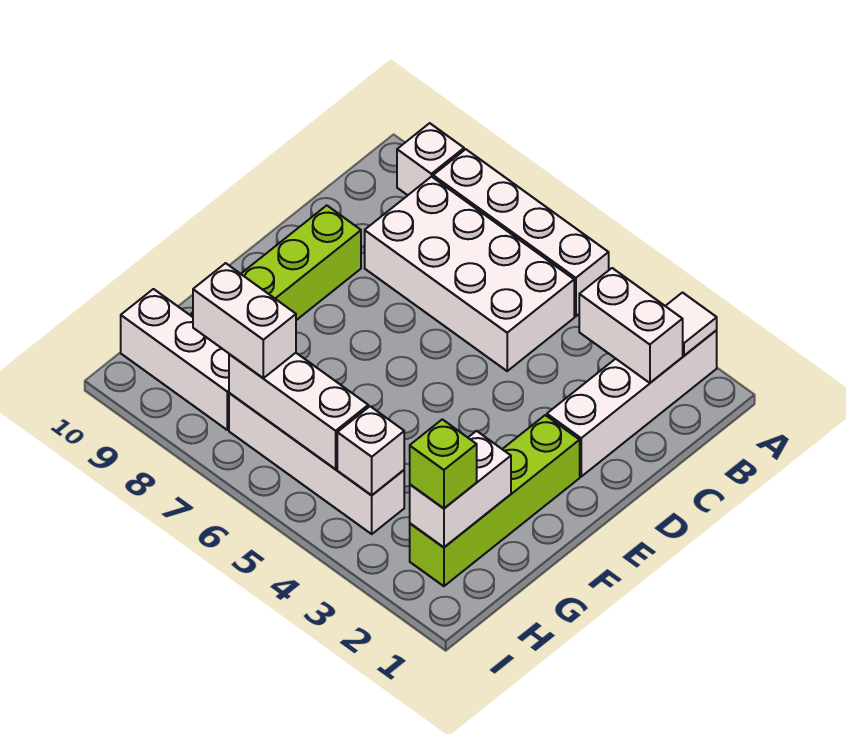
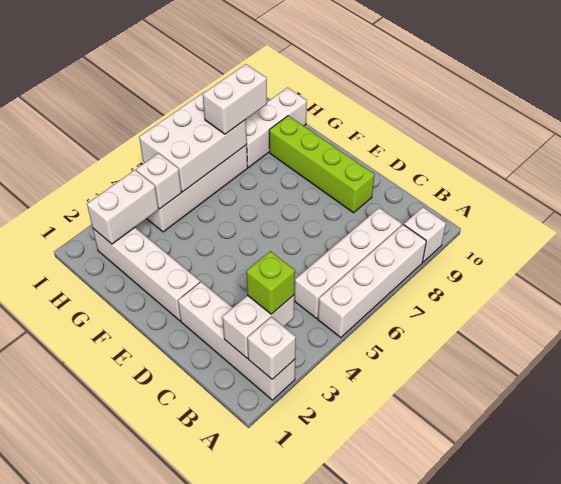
white 1x1 tile [666,293,717,356] -> white 1x1 brick [247,317,296,379]
white 2x4 brick [365,177,574,371] -> white 1x4 brick [295,208,402,319]
lime 1x4 brick [410,415,580,586] -> white 1x4 brick [93,228,200,321]
white 1x2 brick [410,431,511,547] -> white 1x2 brick turned to [87,170,159,244]
lime 1x1 brick [410,419,477,508] -> lime 1x1 brick moved to [246,251,295,314]
white 1x3 brick [229,353,368,469] -> white 2x3 brick [139,92,247,192]

